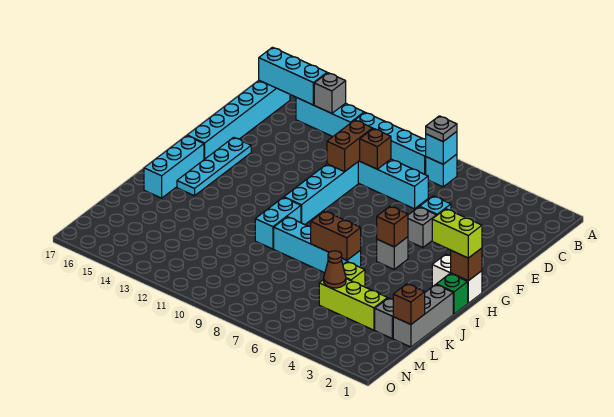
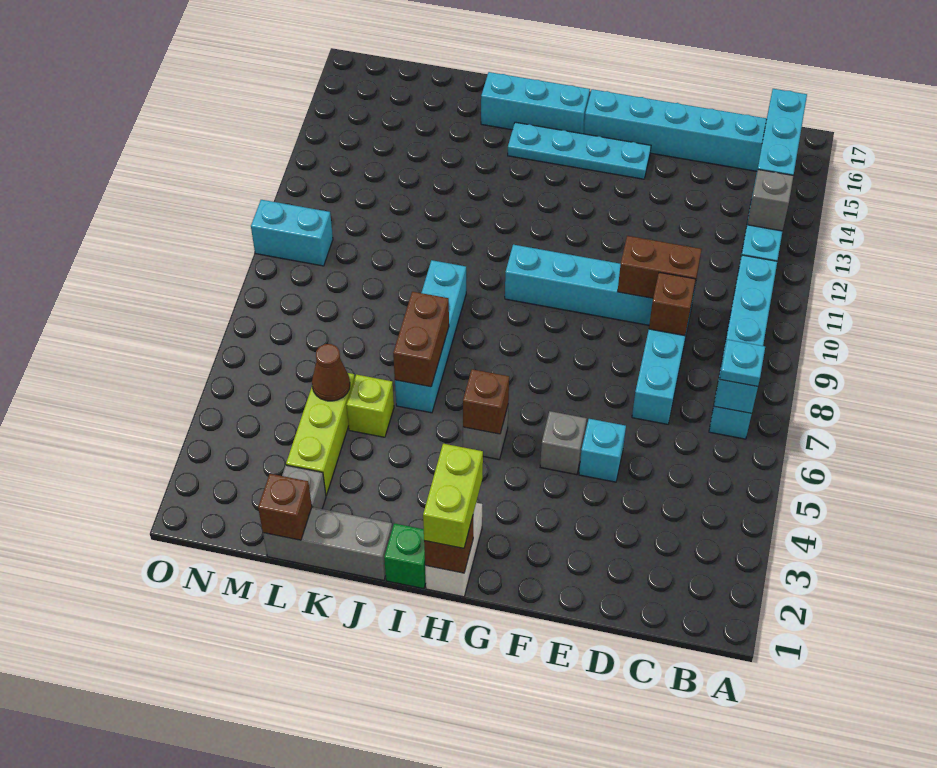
grey 1x1 plate [426,116,457,141] -> cyan 1x1 plate [720,339,765,386]
cyan 1x2 brick [255,197,301,249] -> cyan 1x2 brick moved to [251,200,333,266]

